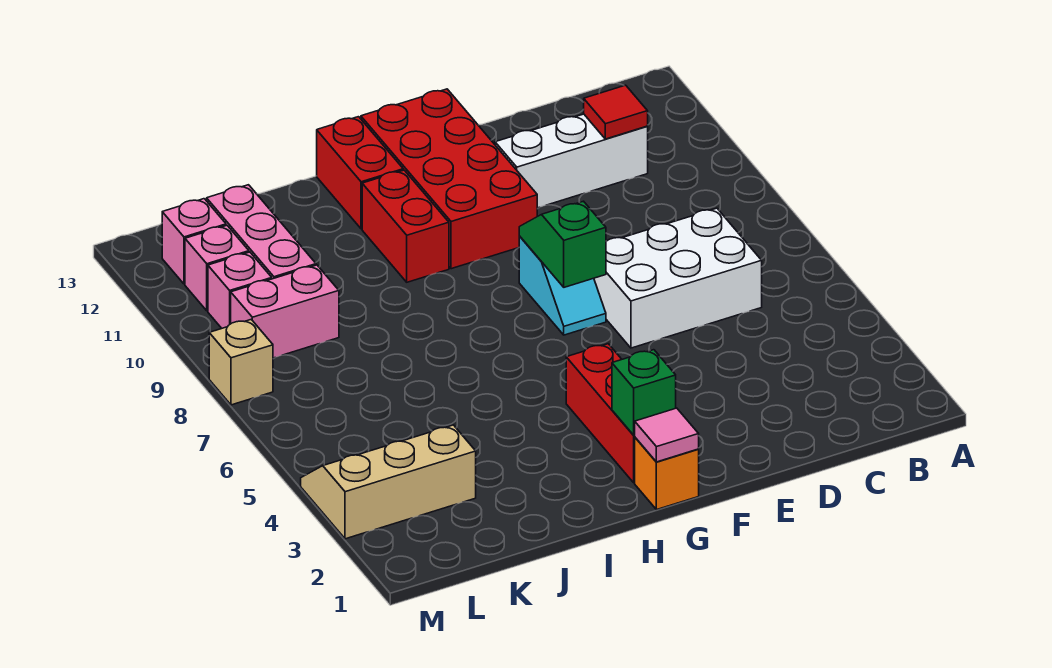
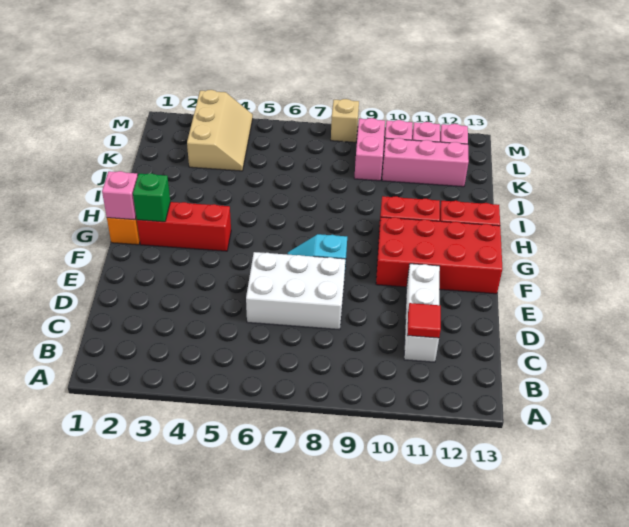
white 2x3 brick [594,208,762,348] -> white 2x3 brick turned to [246,252,345,330]
green 1x2 slope [519,201,606,287] -> none
pink 1x1 tile [635,408,699,462] -> pink 1x1 brick [102,171,138,220]

